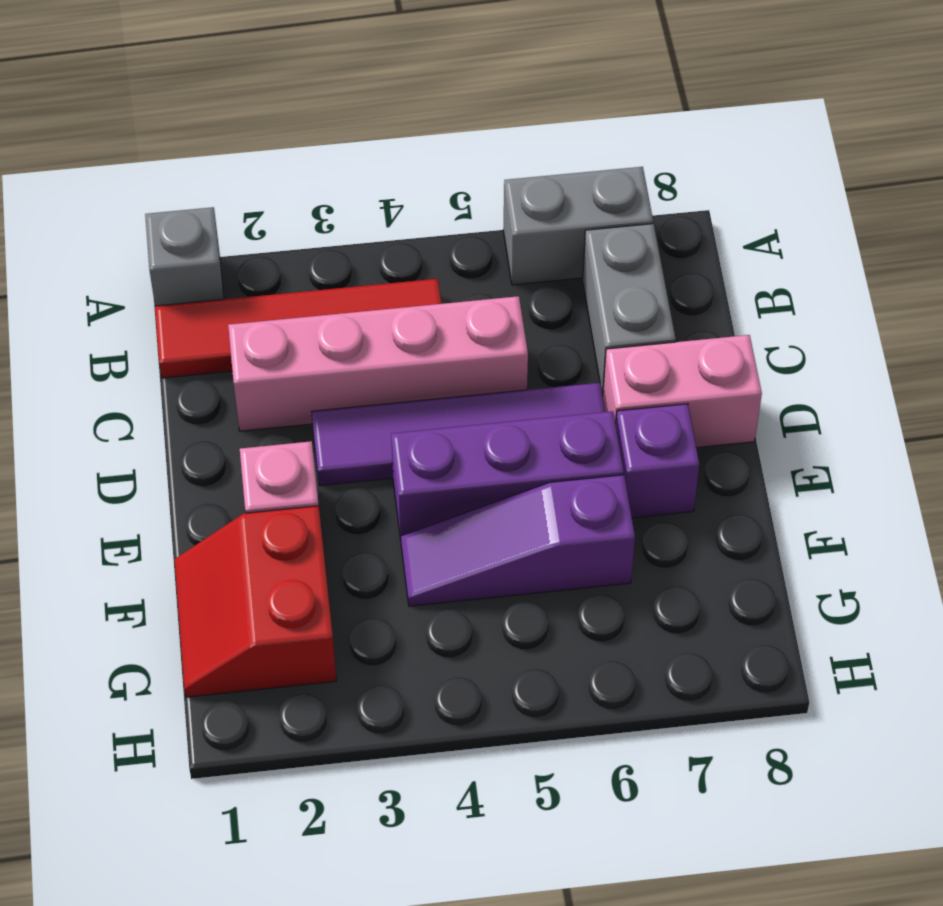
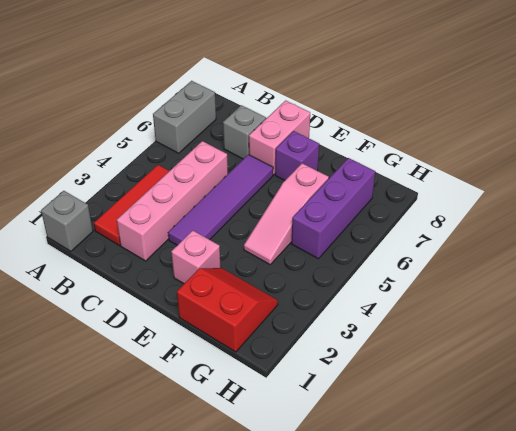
red 1x4 tile [155,279,442,378] -> red 1x3 tile [94,165,169,245]
grey 1x2 brick [583,224,676,395] -> grey 1x1 brick [223,105,266,159]
purple 1x3 brick [391,411,624,540] -> purple 1x3 brick moved to [291,158,375,259]
red 2x2 slope [175,506,336,697] -> red 2x2 slope turned to [177,268,278,352]
purple 1x3 slope [401,475,635,606] -> pink 1x3 slope [244,163,329,265]

